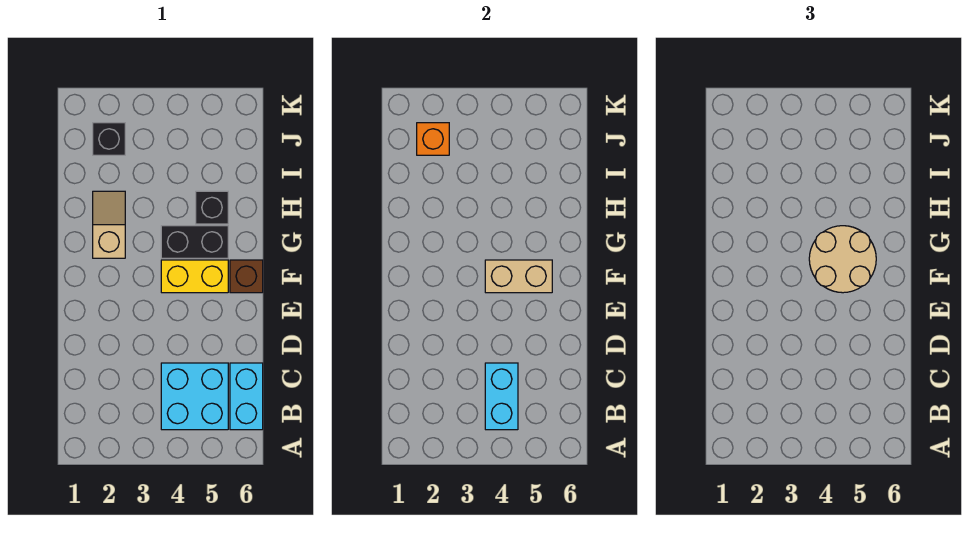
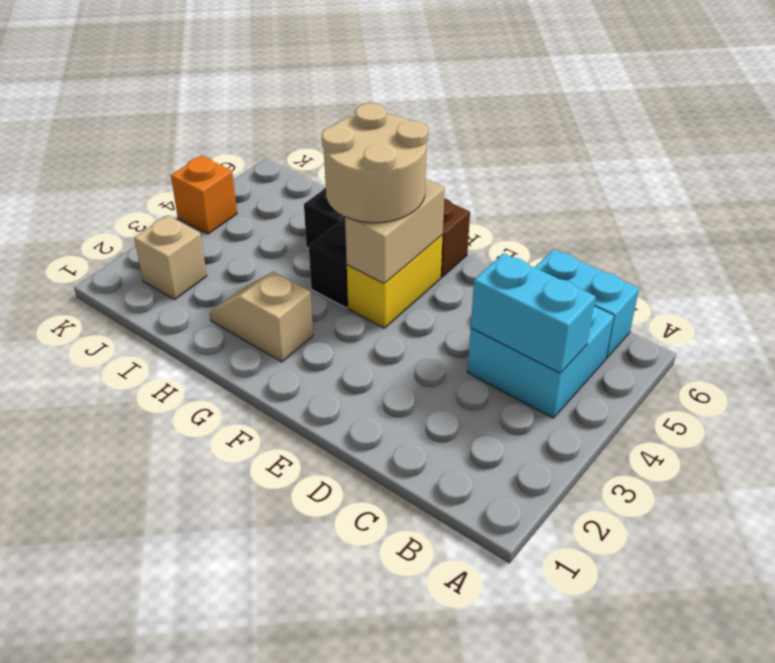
black 1x1 brick [93,123,125,155] -> tan 1x1 brick [134,216,207,300]
orange 1x1 brick [417,123,449,155] -> orange 1x1 brick moved to [171,156,237,234]

